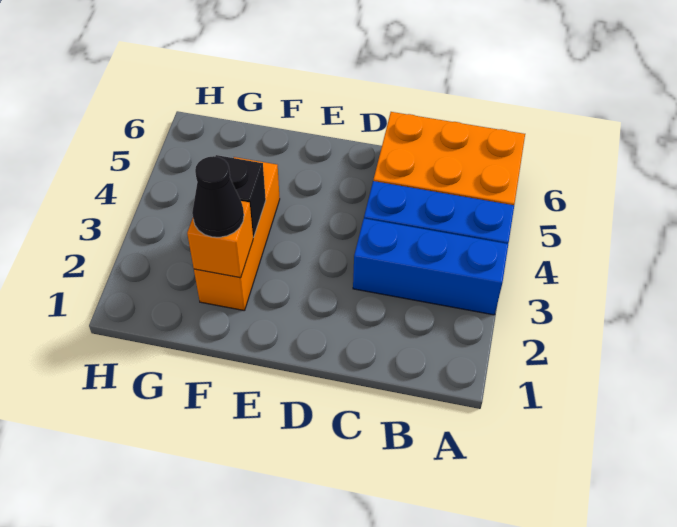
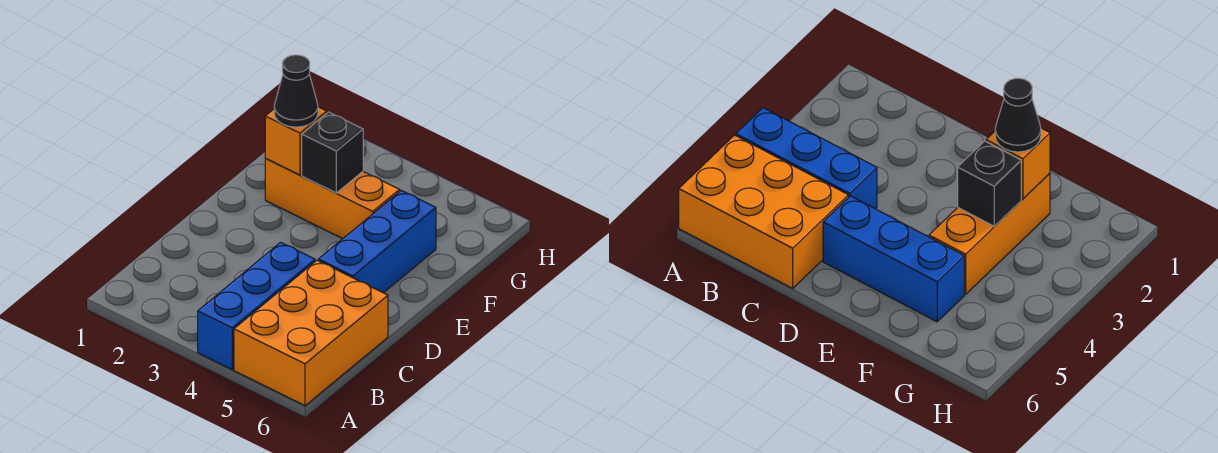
blue 1x3 brick [353,219,508,315] -> blue 1x3 brick moved to [318,190,436,293]

